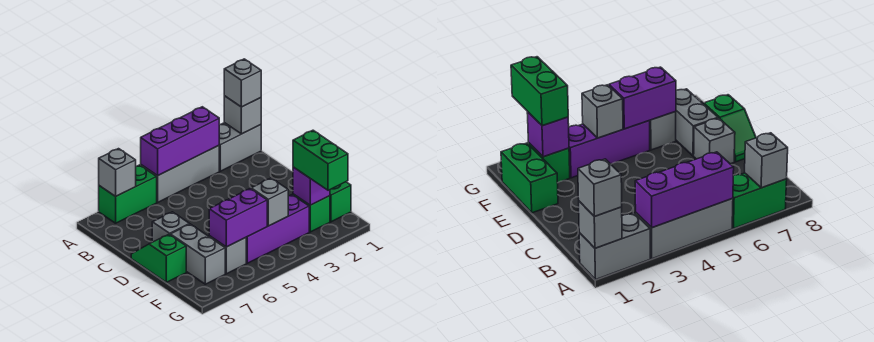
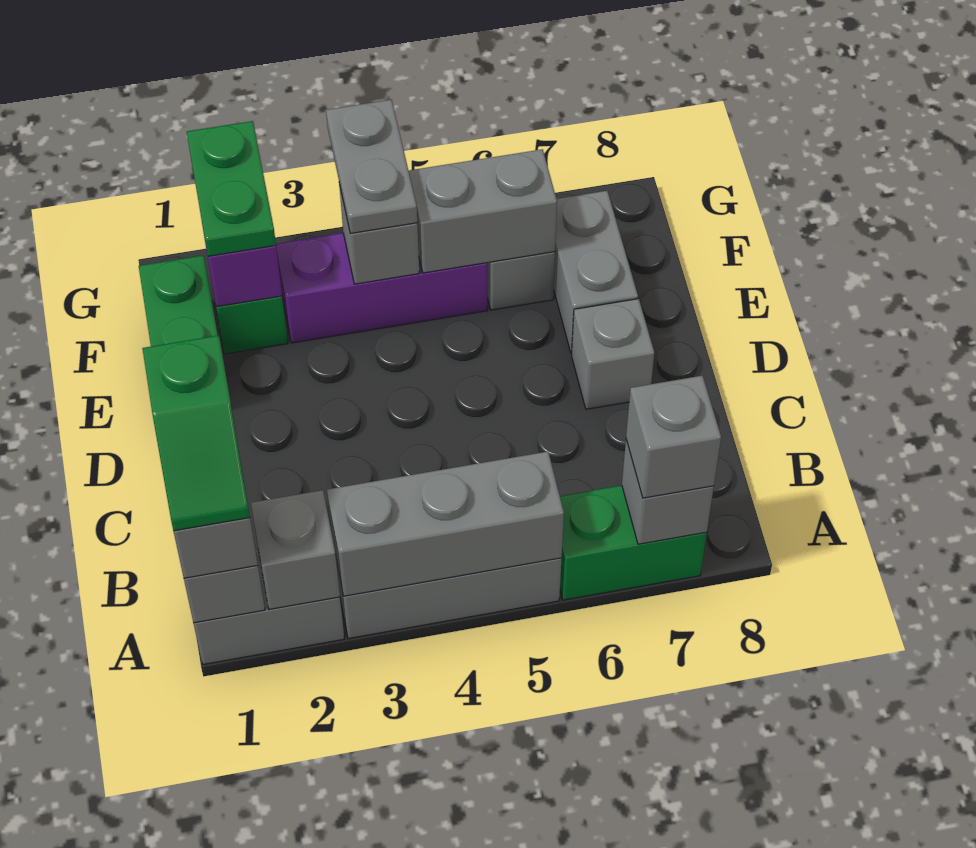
none -> grey 1x1 brick [251,490,340,609]
purple 1x3 brick [141,107,219,176] -> grey 1x3 brick [327,452,564,596]
none -> grey 1x1 brick [626,376,721,498]
green 1x2 slope [131,234,186,282] -> green 1x2 slope moved to [142,335,250,531]
green 1x2 brick [293,130,348,190] -> green 1x2 plate [187,121,276,256]
none -> grey 1x2 plate [326,100,417,233]
purple 1x2 brick [209,189,267,247] -> grey 1x2 brick [409,149,557,273]

